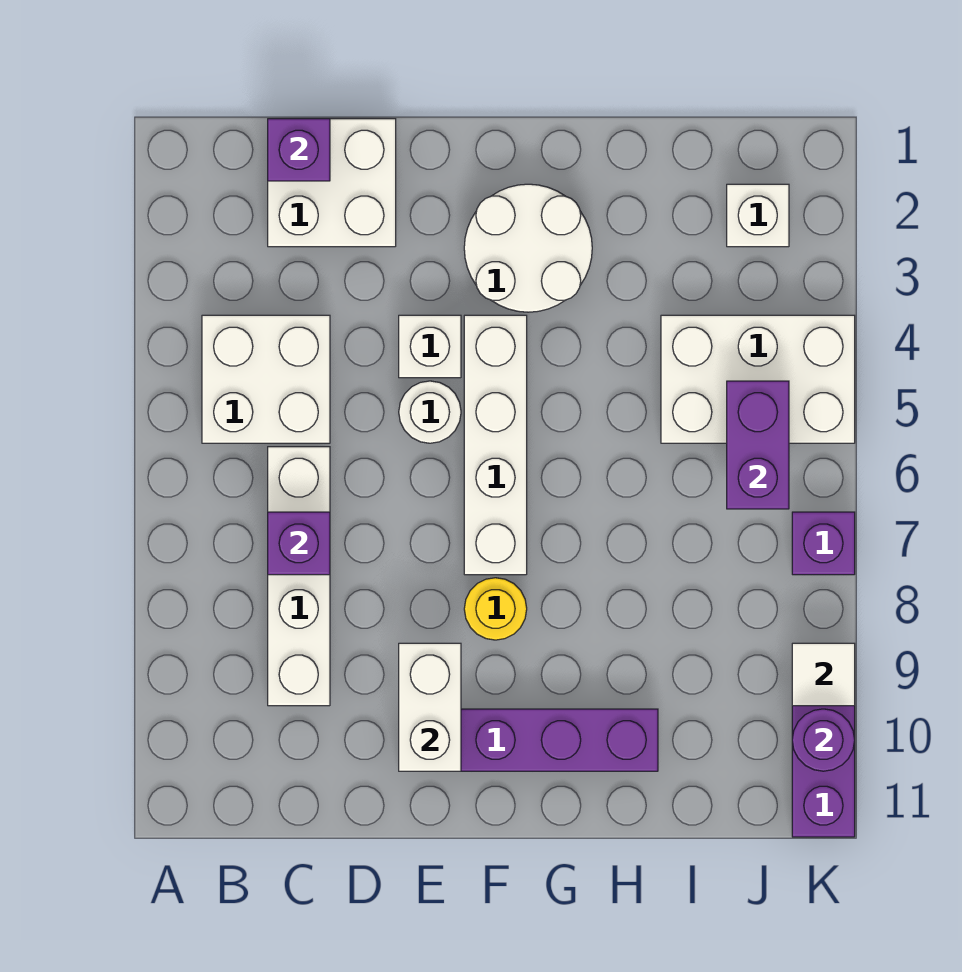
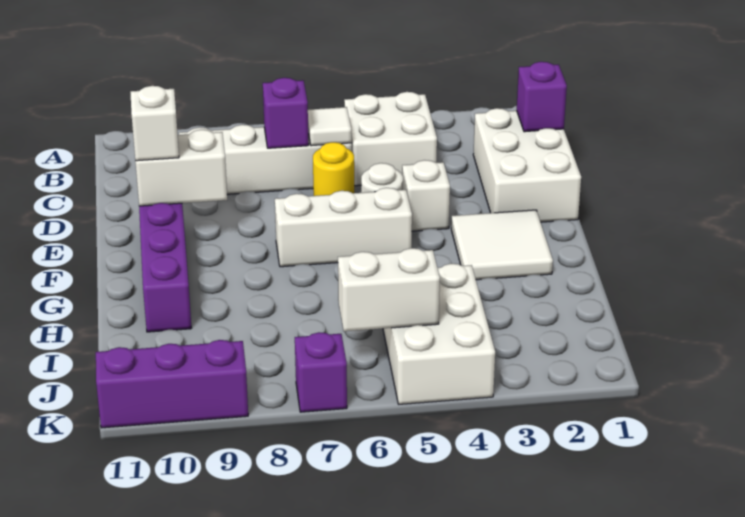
white 2x2 brick [268,119,396,247] -> white 2x3 brick [473,108,581,222]
white 2x2 round brick [464,184,592,312] -> white 2x2 tile [451,210,553,280]
white 1x4 brick [464,315,527,575] -> white 1x3 brick [275,188,412,267]
yellow 1x1 round brick [464,578,527,640] -> yellow 1x1 round brick moved to [313,142,354,196]
white 1x1 brick [727,184,789,247] -> white 1x1 brick moved to [130,86,179,161]
purple 1x2 brick [727,381,789,509] -> white 1x2 brick [338,248,440,331]
white 1x1 tile [792,643,855,706] -> white 1x1 tile moved to [308,107,352,146]
purple 1x1 round brick [792,709,855,771] -> none

